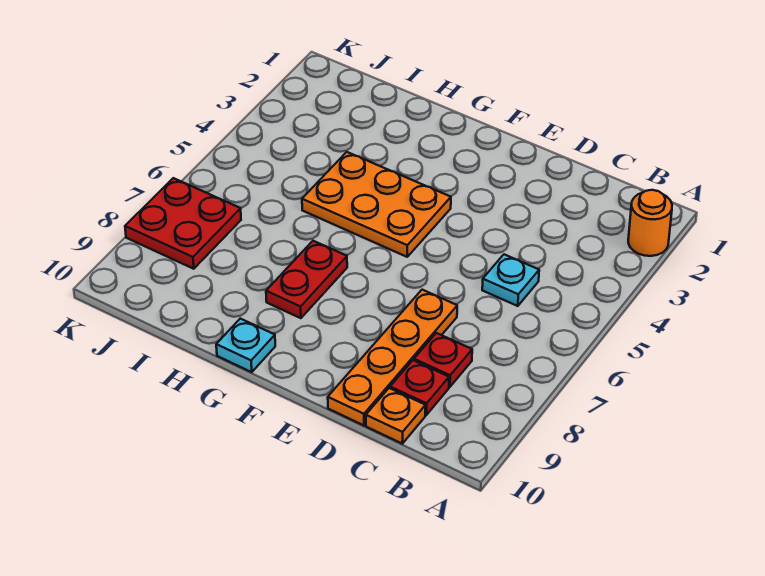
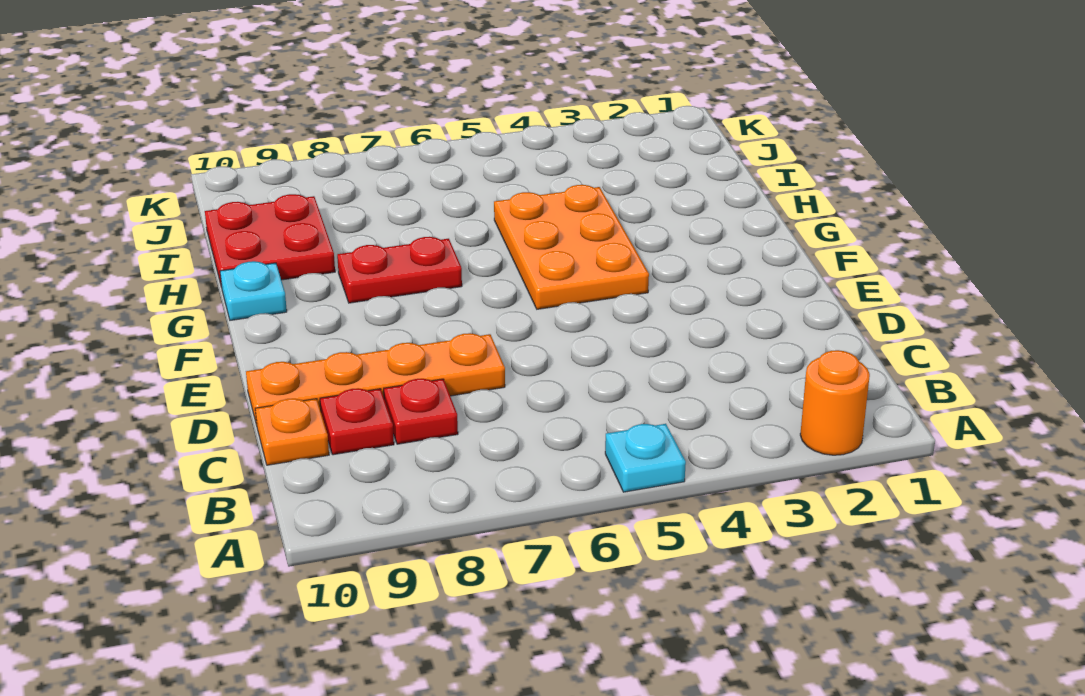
cyan 1x1 plate [482,254,539,306] -> cyan 1x1 plate moved to [605,424,686,492]
red 2x2 plate [125,178,241,269] -> red 2x2 plate moved to [205,194,335,287]

